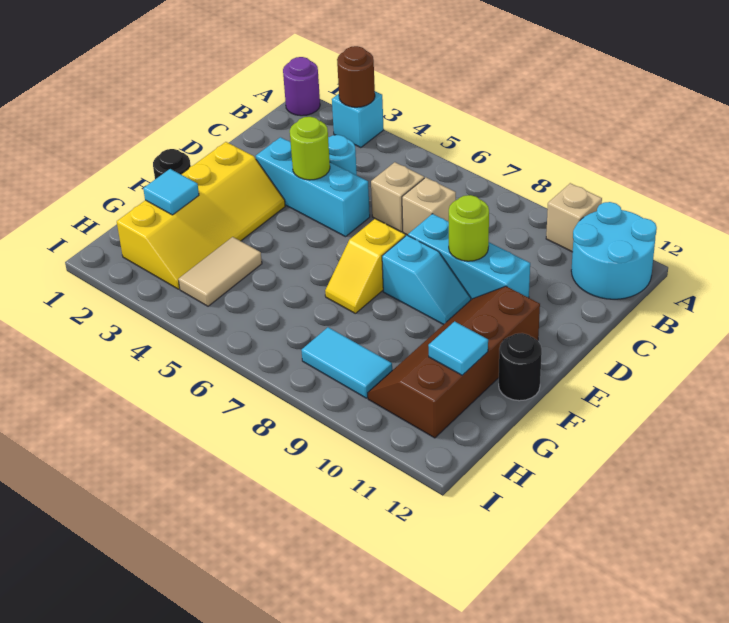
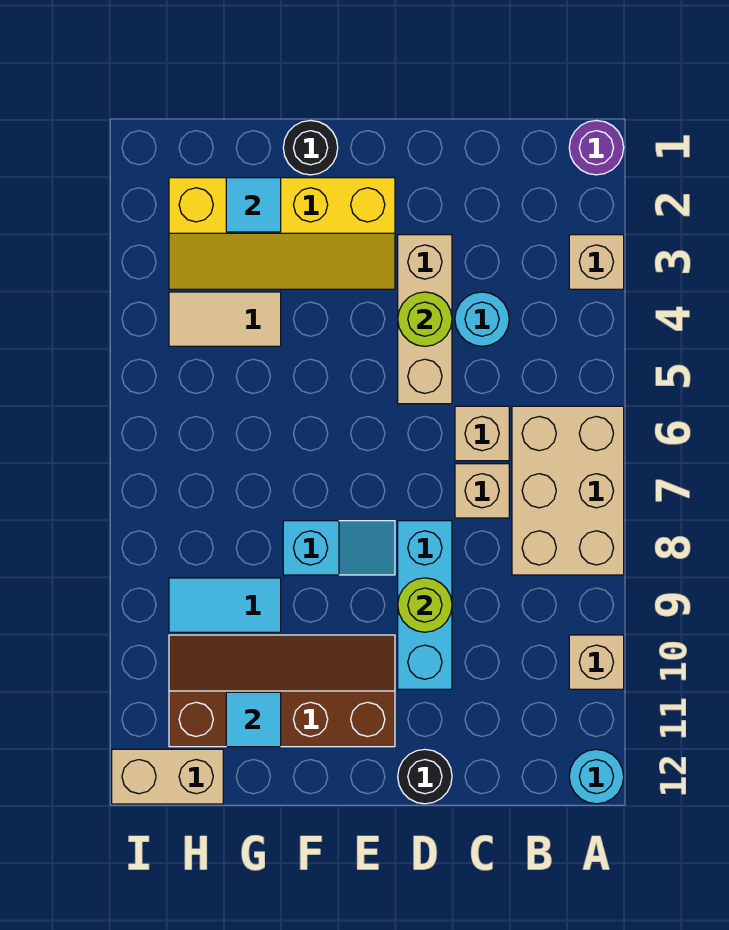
cyan 1x1 brick [332,91,384,148] -> tan 1x1 brick [569,235,624,289]
brown 1x1 round brick [337,46,375,107] -> none
none -> tan 2x3 brick [512,406,624,575]
cyan 2x2 round brick [571,202,657,299] -> cyan 1x1 round brick [569,749,624,804]
cyan 1x3 brick [256,137,370,237] -> tan 1x3 brick [398,235,452,404]
yellow 1x2 slope [325,219,405,313] -> none
cyan 1x2 slope [382,235,471,325] -> cyan 1x2 slope turned to [283,521,395,575]
black 1x1 round brick [499,333,542,401] -> black 1x1 round brick moved to [398,749,452,804]
cyan 1x2 tile [301,327,392,398] -> cyan 1x2 tile turned to [169,578,281,632]
none -> tan 1x2 brick [112,749,223,804]

